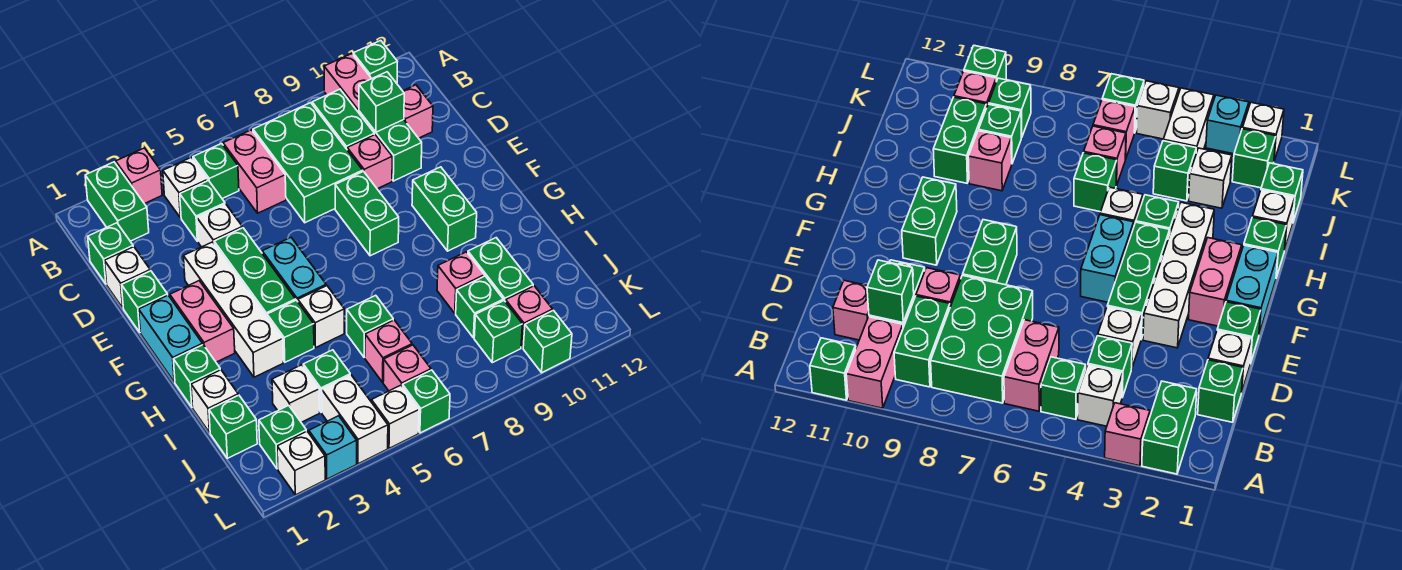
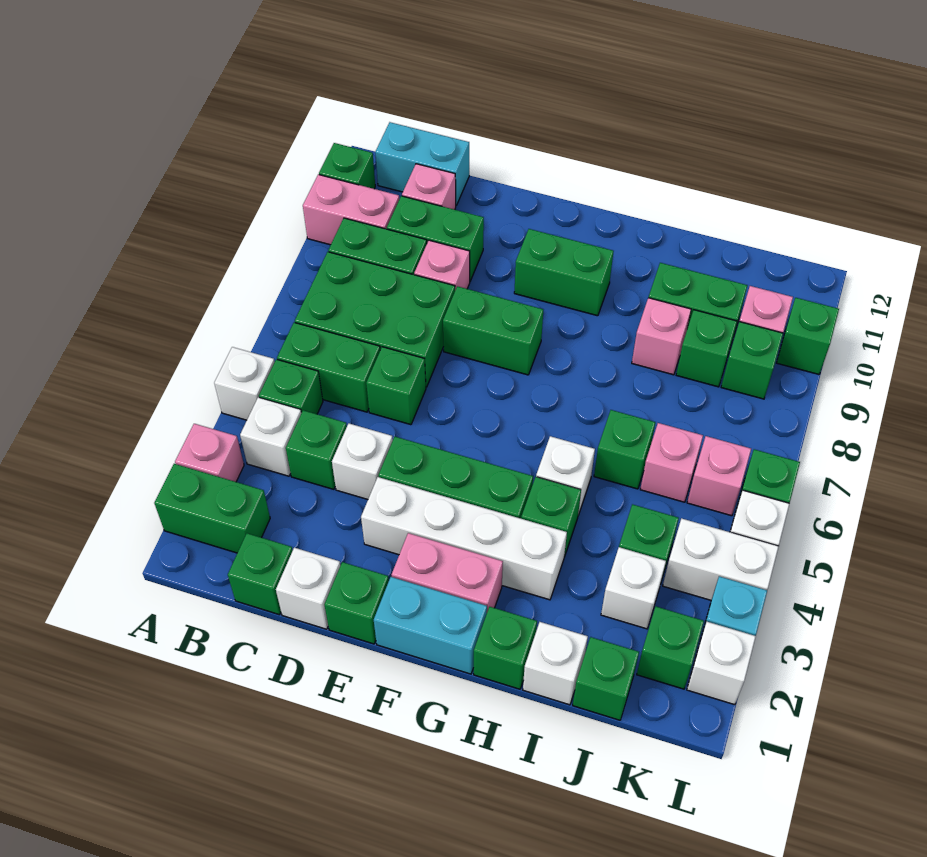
none -> white 1x1 brick [214,347,275,420]
pink 1x2 brick [223,130,286,213] -> green 1x2 brick [277,323,380,412]
green 1x1 brick [359,72,404,132] -> green 1x1 brick moved to [366,347,426,425]
cyan 1x2 brick [262,238,326,302] -> cyan 1x2 brick moved to [375,122,469,205]

